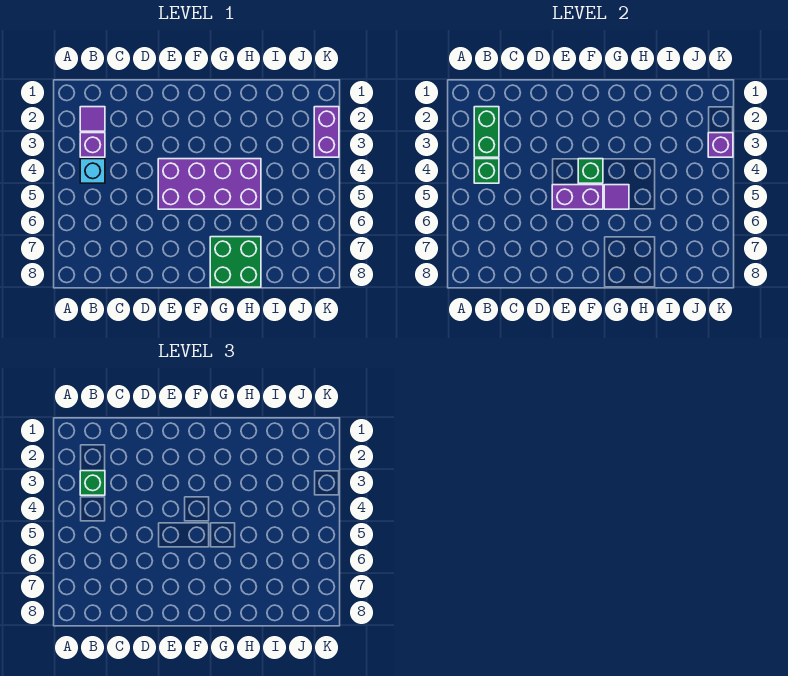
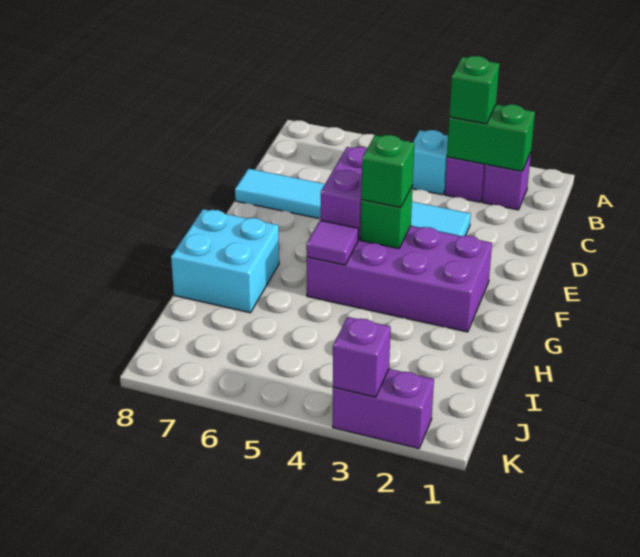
purple 1x1 tile [80,107,105,131] -> purple 1x1 brick [482,152,531,210]
green 1x1 brick [474,159,499,183] -> green 1x1 brick moved to [361,135,414,208]
none -> cyan 1x6 tile [235,169,471,236]
purple 2x4 brick [158,159,261,209] -> purple 2x4 brick turned to [307,226,492,332]
green 2x2 brick [210,237,261,287] -> cyan 2x2 brick [171,209,279,313]

